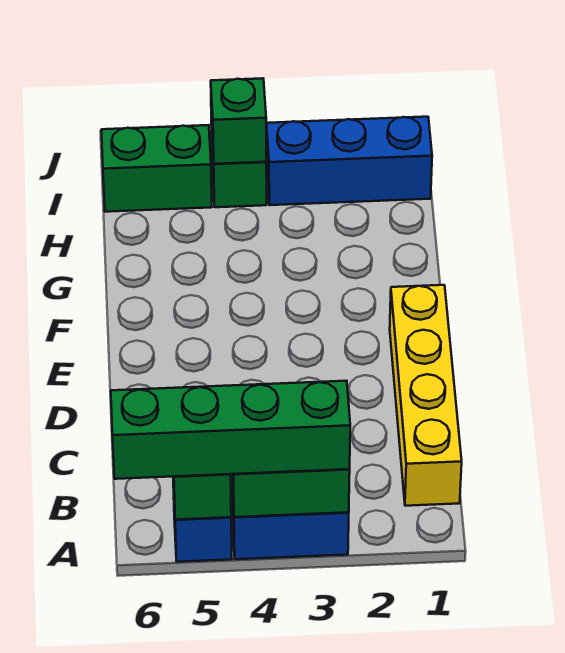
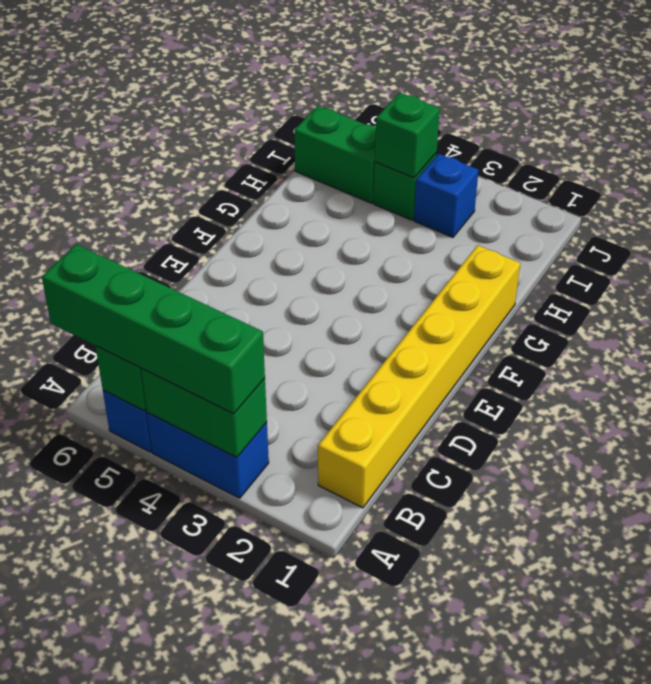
yellow 1x4 brick [390,285,462,506] -> yellow 1x6 brick [318,245,520,508]
blue 1x3 brick [266,117,432,205] -> blue 1x1 brick [414,154,479,237]

